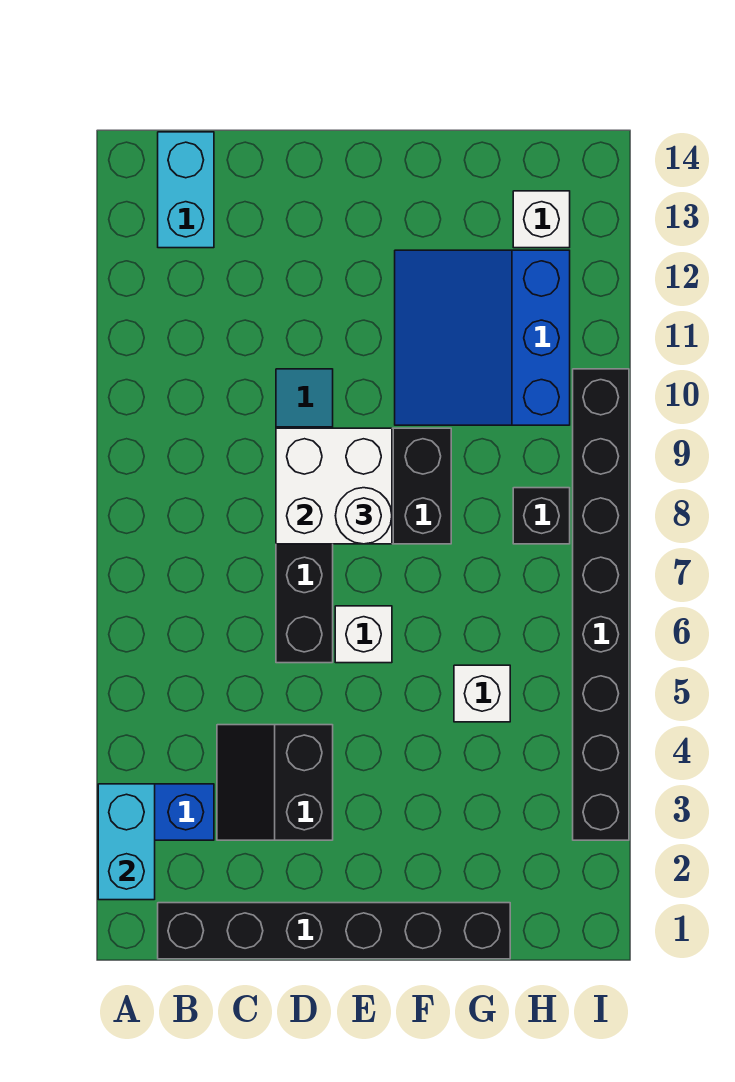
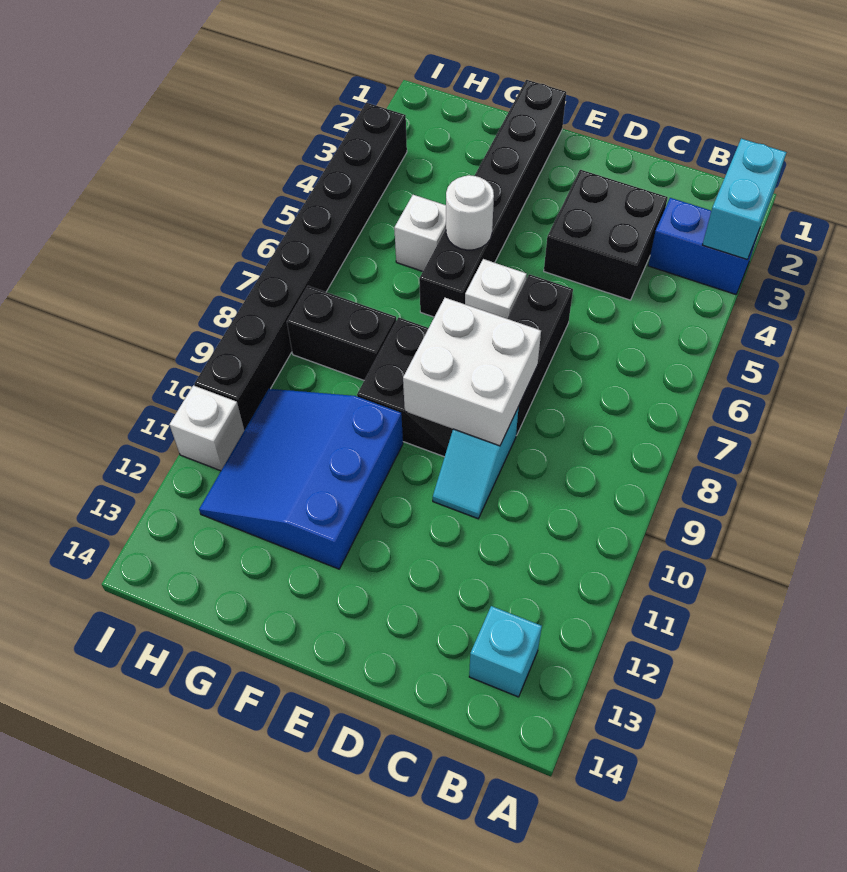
black 1x6 brick [158,903,510,959] -> black 1x6 brick turned to [419,80,566,317]
cyan 1x2 brick [158,132,214,248] -> cyan 1x1 brick [469,606,542,697]
black 2x2 slope [217,725,333,840] -> black 2x2 brick [544,170,668,300]
white 1x1 round brick [335,488,392,544] -> white 1x1 round brick moved to [446,175,494,250]
blue 3x3 slope [395,250,570,425] -> blue 3x3 slope turned to [199,389,403,569]
black 1x1 brick [513,488,570,544] -> black 1x2 brick [287,286,396,380]
white 1x1 brick [513,191,570,248] -> white 1x1 brick moved to [169,385,244,471]

